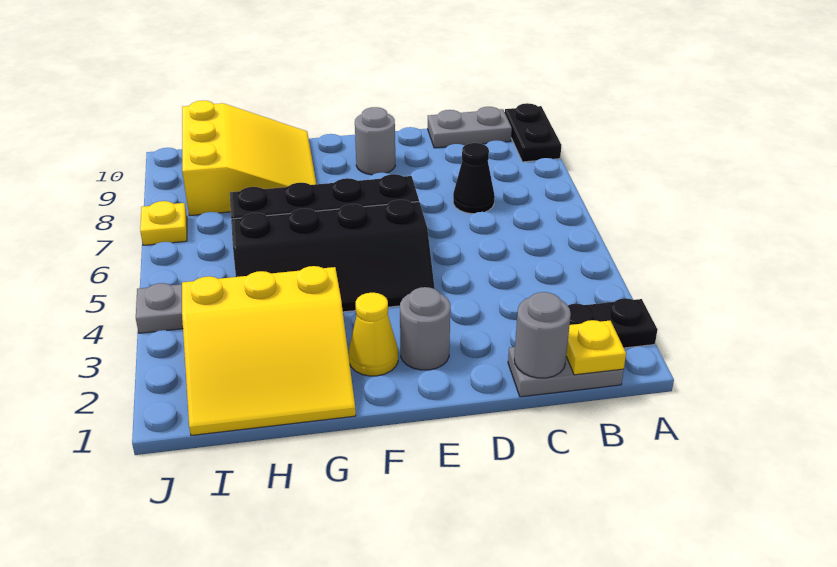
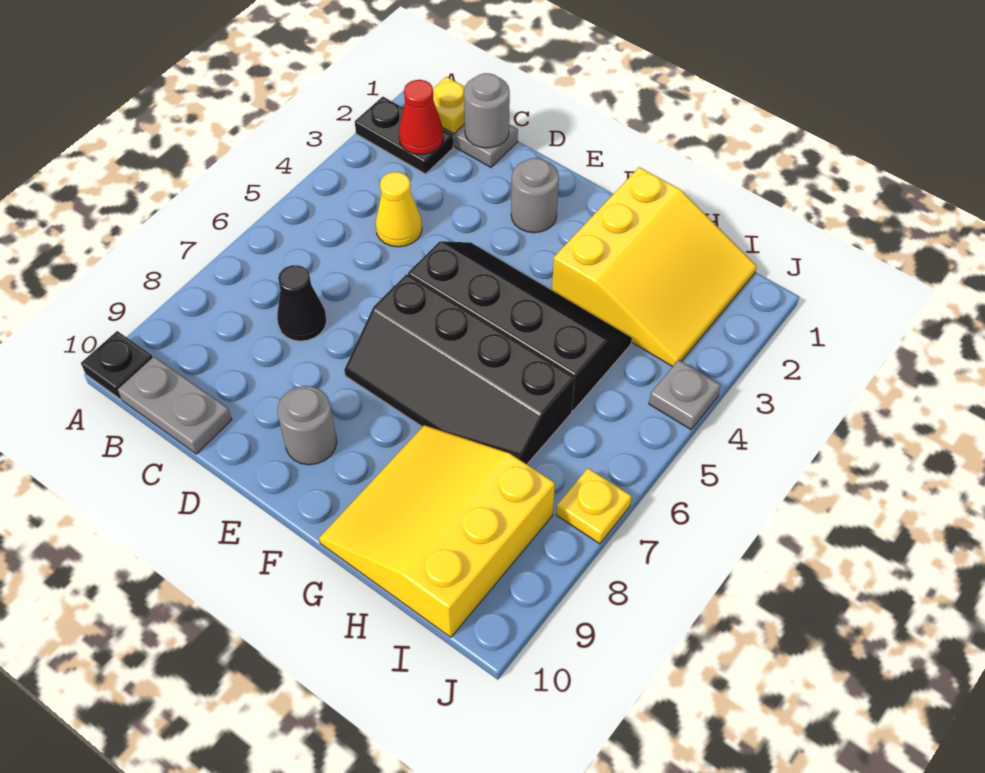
black 1x2 plate [505,103,561,162] -> black 1x1 plate [81,331,153,399]
none -> red 1x1 cone [399,80,444,155]
yellow 1x1 cone [349,293,398,376] -> yellow 1x1 cone moved to [376,172,422,247]
yellow 3x3 slope [182,266,356,435] -> yellow 3x3 slope turned to [552,167,757,367]

